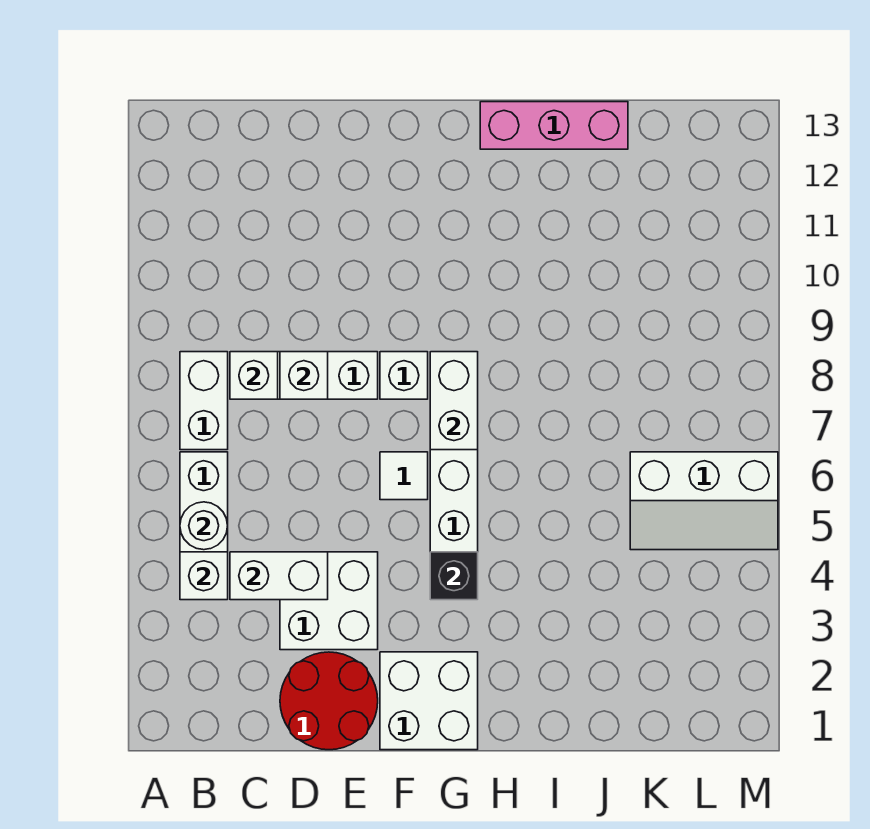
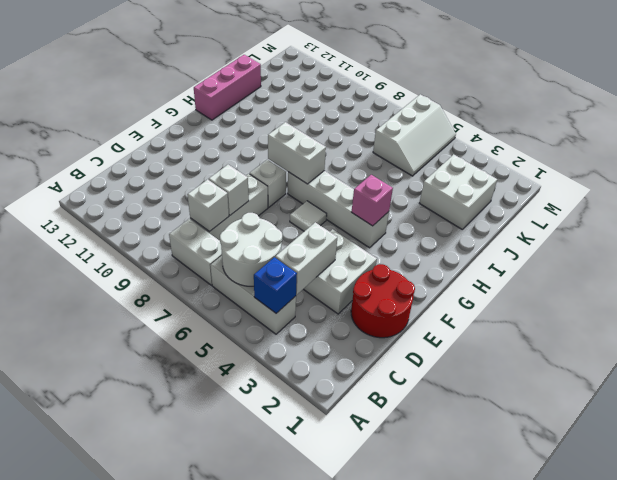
white 1x1 brick [180,552,228,600] -> blue 1x1 brick [254,257,297,313]
white 1x1 round brick [180,502,228,550] -> white 2x2 round brick [220,213,282,286]
white 2x2 brick [380,652,478,750] -> white 2x2 brick moved to [420,154,497,229]
black 1x1 brick [430,552,478,600] -> pink 1x1 brick [352,175,393,226]

